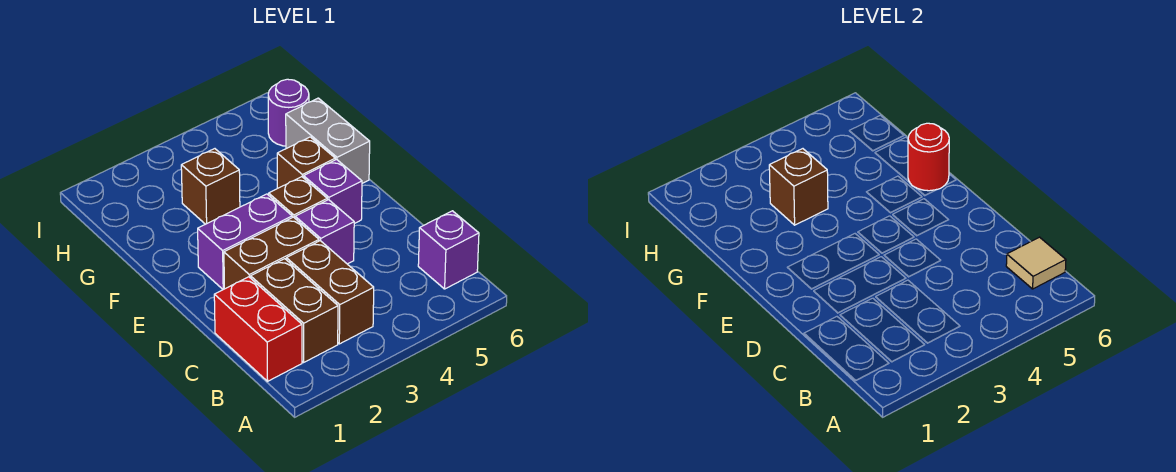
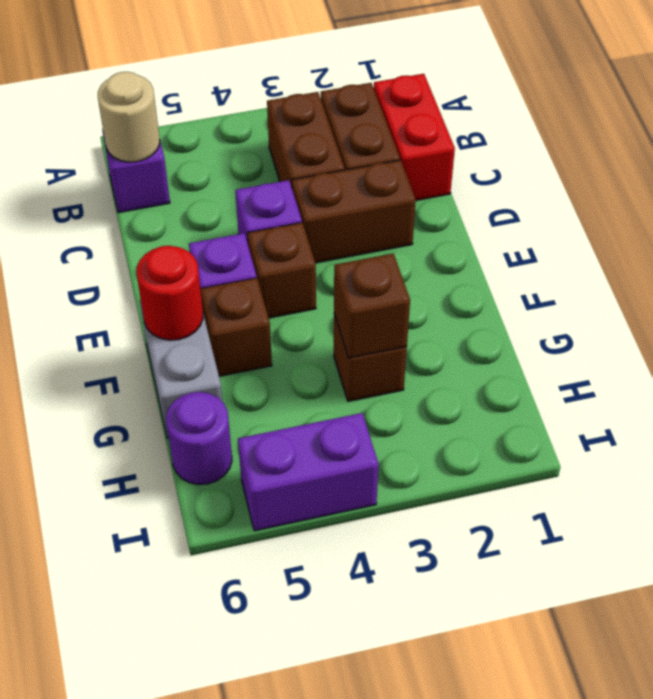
tan 1x1 tile [1006,237,1066,289] -> tan 1x1 round brick [98,72,160,162]
purple 1x2 brick [198,194,292,289] -> purple 1x2 brick moved to [238,413,379,531]

